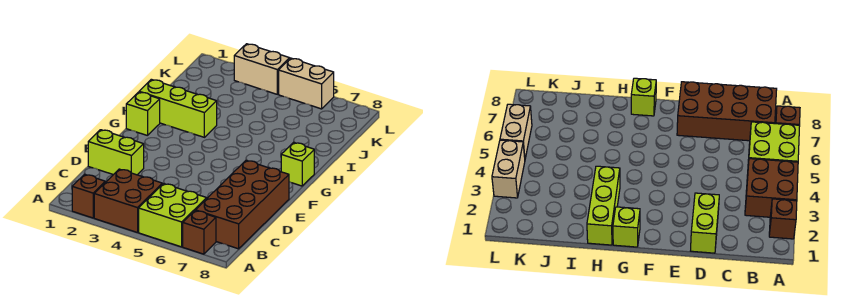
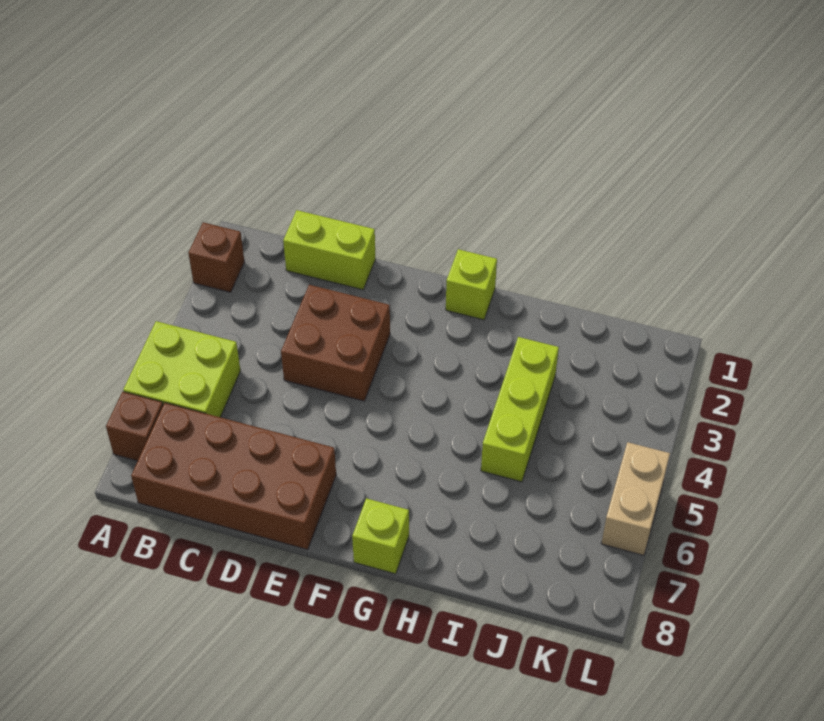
brown 2x2 brick [94,169,162,233] -> brown 2x2 brick moved to [281,285,390,401]
lime 1x2 brick [88,130,144,175] -> lime 1x2 brick turned to [283,210,376,290]
lime 1x3 brick [139,79,217,137] -> lime 1x3 brick moved to [481,337,559,482]
tan 1x2 brick [234,44,290,94] -> none

